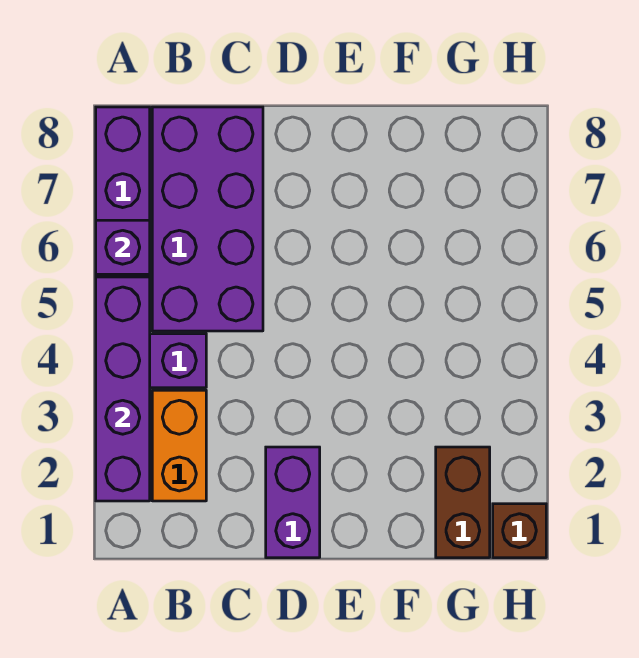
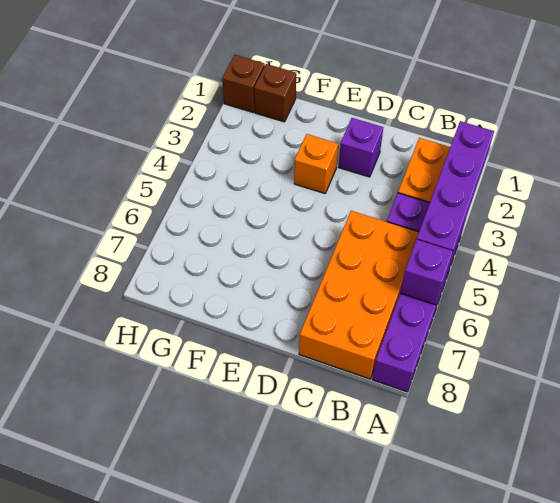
purple 2x4 brick [152,107,263,331] -> orange 2x4 brick [299,211,419,379]
purple 1x2 brick [266,447,320,558] -> purple 1x1 brick [339,118,383,177]
none -> orange 1x1 brick [294,134,338,193]
brown 1x2 brick [436,447,490,558] -> brown 1x1 brick [254,64,296,122]

